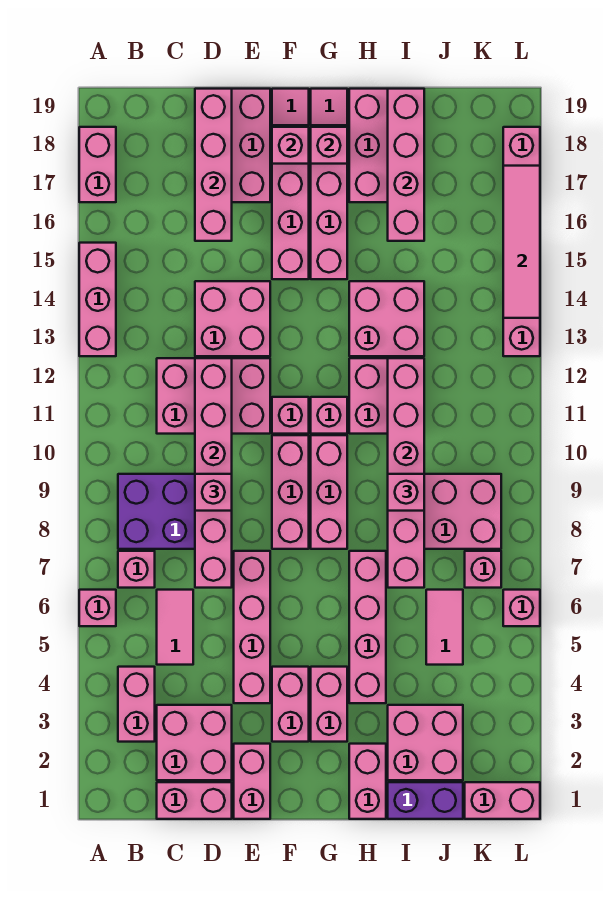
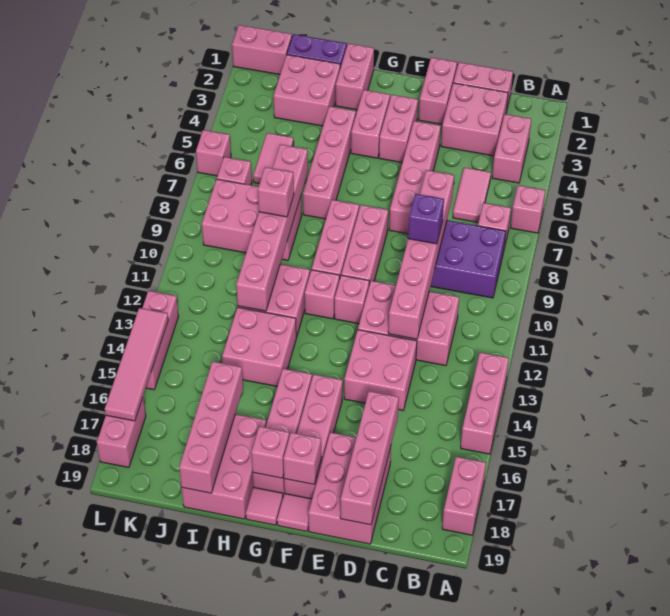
pink 1x1 brick [195,474,232,511] -> purple 1x1 brick [408,194,444,244]

